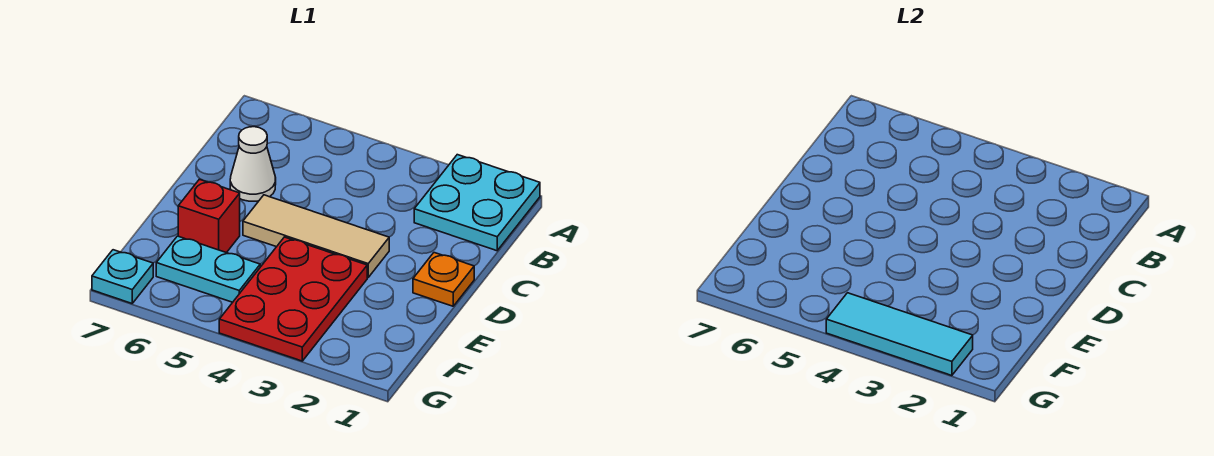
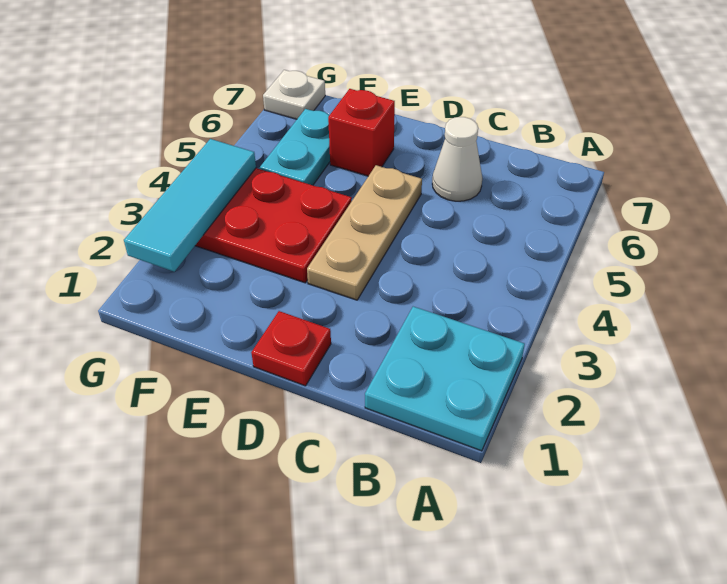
orange 1x1 plate [413,253,474,306] -> red 1x1 plate [251,311,331,386]
tan 1x3 tile [243,195,389,277] -> tan 1x3 plate [307,165,422,300]
cyan 1x1 plate [92,250,153,303] -> white 1x1 plate [263,70,325,119]

